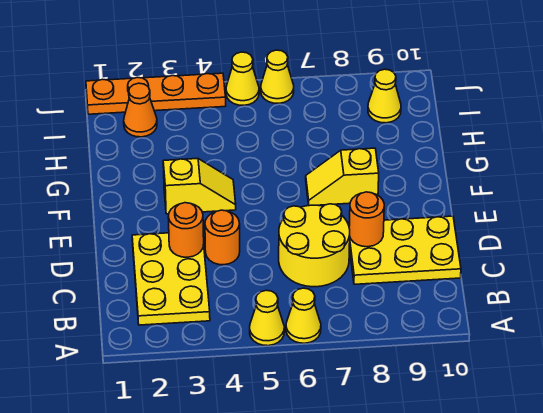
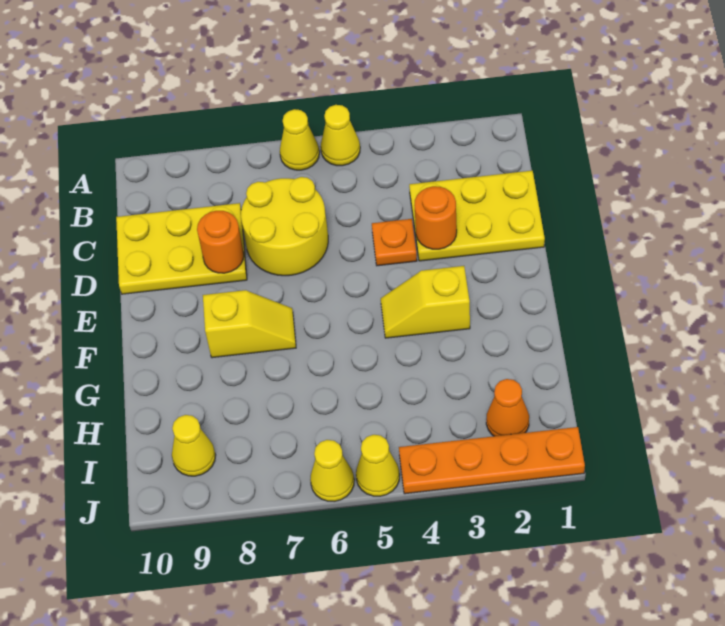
yellow 2x3 plate [132,233,210,325] -> yellow 2x3 plate turned to [409,171,545,261]
orange 1x1 round brick [205,210,240,265] -> orange 1x1 plate [372,219,417,266]

